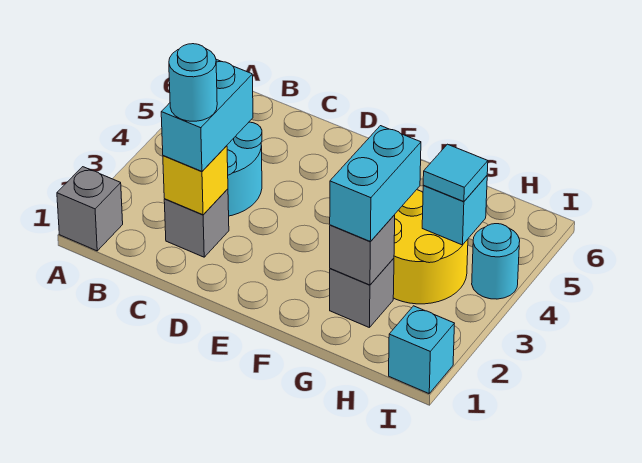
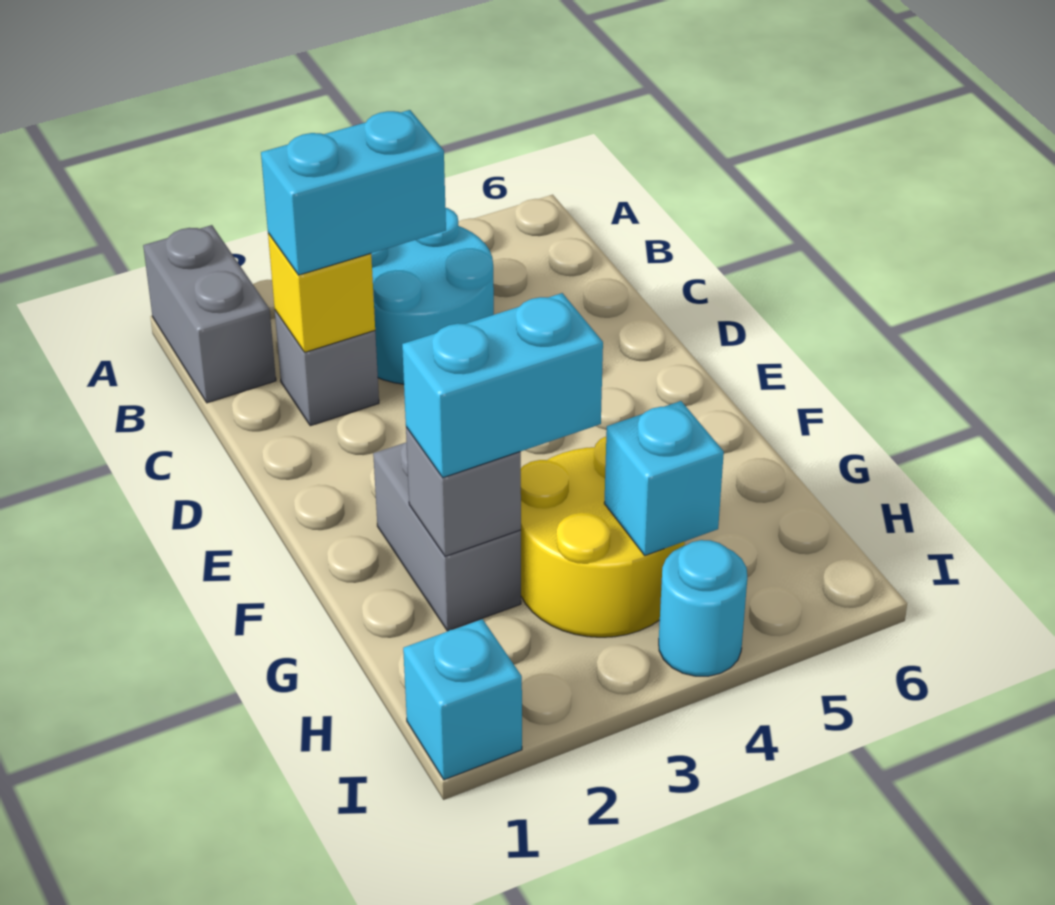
grey 1x1 brick [57,167,123,251] -> grey 1x2 brick [143,225,276,403]
cyan 1x1 round brick [169,44,217,121] -> none
grey 1x1 brick [330,258,394,328] -> grey 1x2 brick [373,442,521,631]
cyan 1x1 tile [423,144,488,202] -> none

